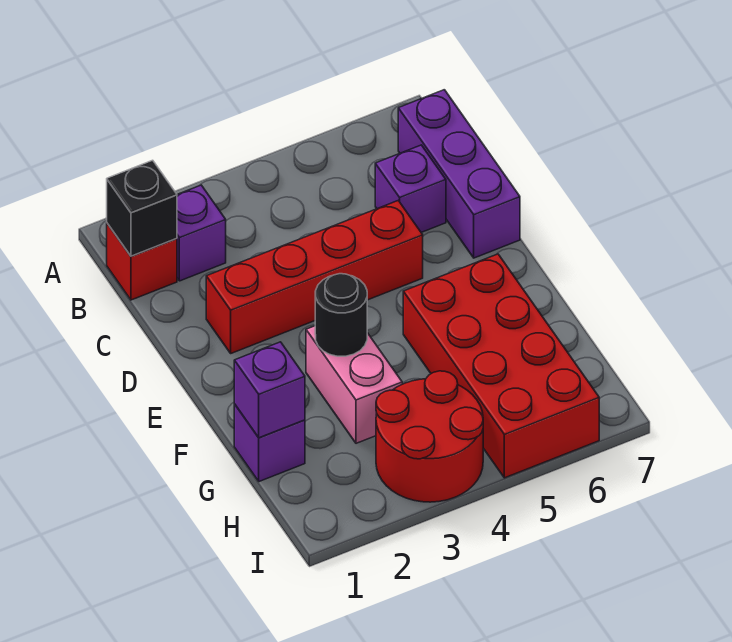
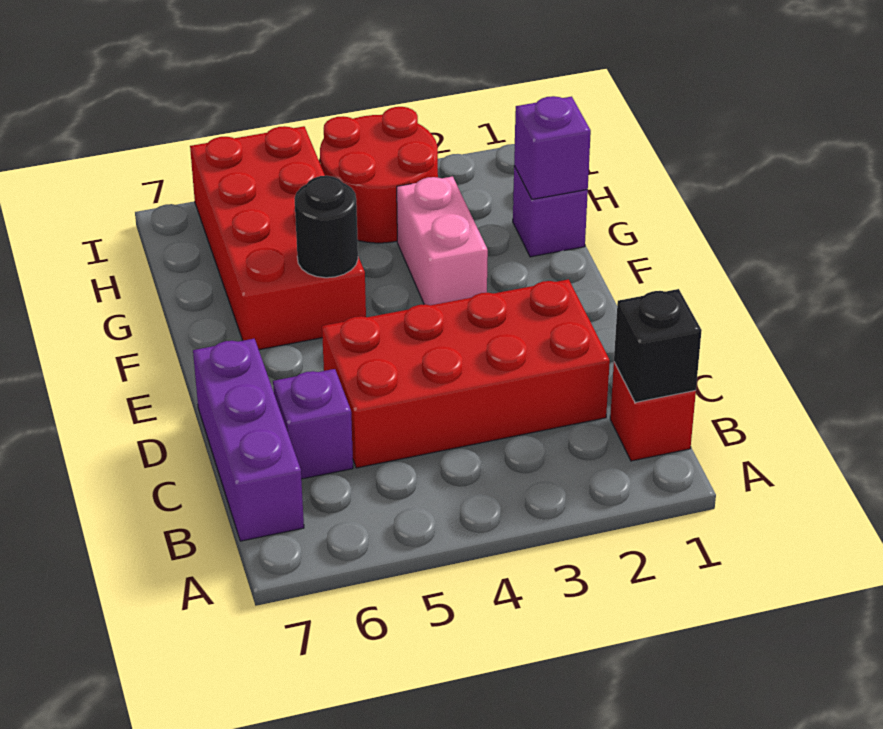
purple 1x1 brick [177,185,226,281] -> none
red 1x4 brick [206,201,423,353] -> red 2x4 brick [322,279,610,468]
black 1x1 round brick [315,274,367,356] -> black 1x1 round brick moved to [294,176,358,278]

